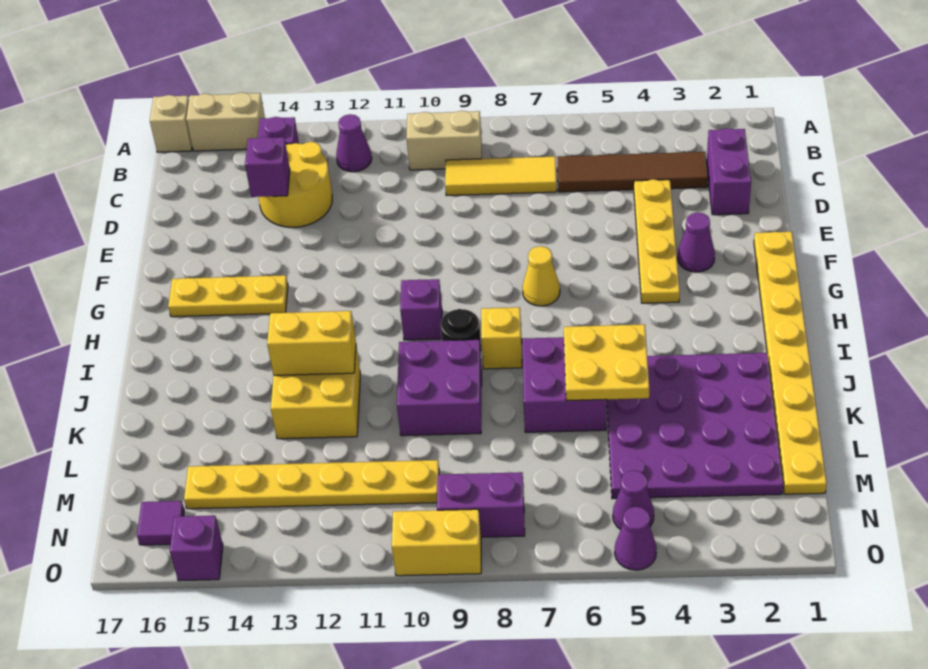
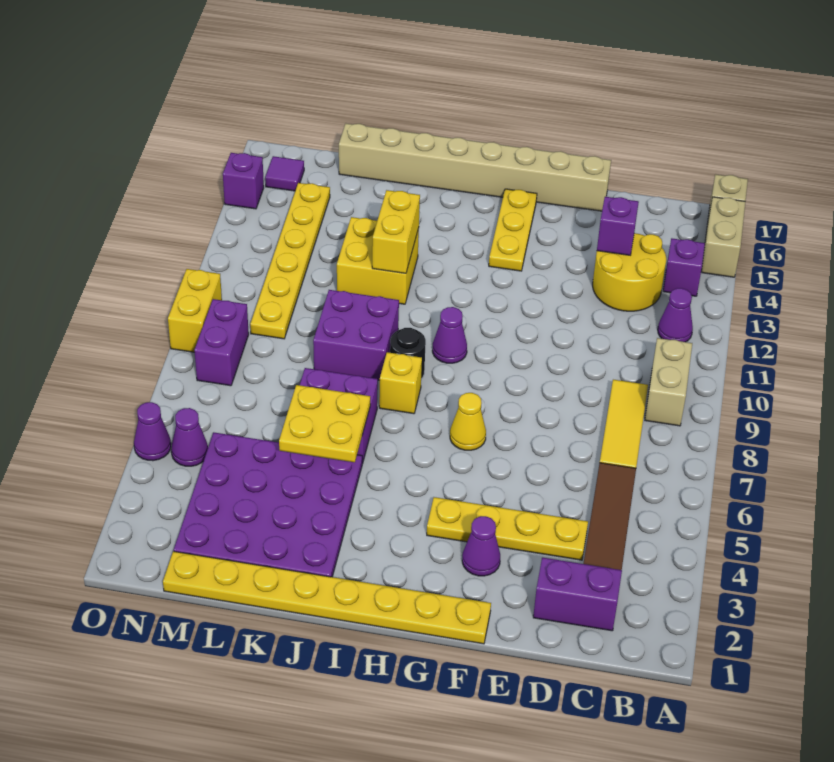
none -> tan 1x8 brick [339,124,611,211]
purple 1x1 brick [400,279,442,340] -> purple 1x1 cone [432,307,467,363]

